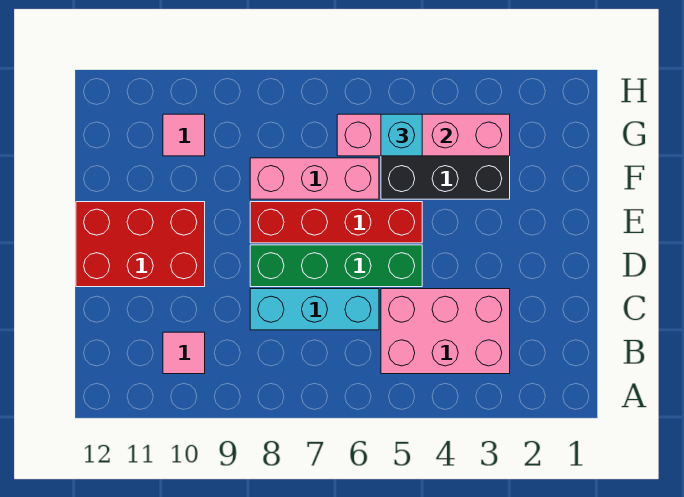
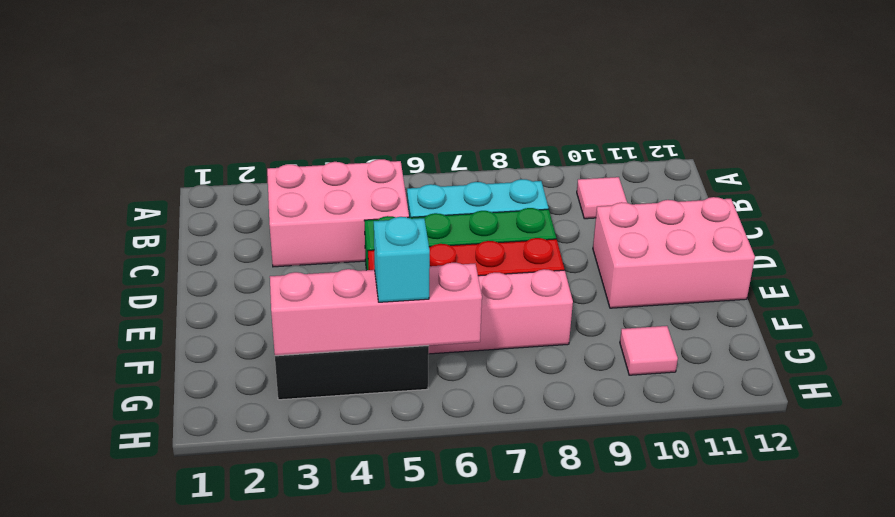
red 2x3 brick [76,202,205,287] -> pink 2x3 brick [593,197,755,308]

